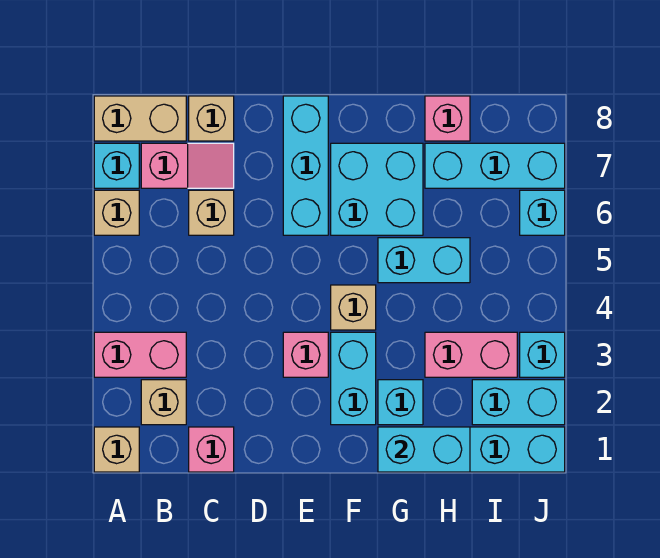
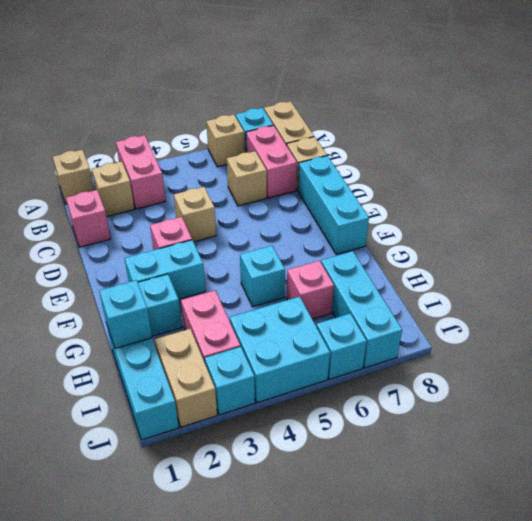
pink 1x2 slope [141,143,234,188] -> pink 1x2 brick [246,125,297,198]
cyan 1x3 brick [283,96,328,235] -> cyan 1x3 brick turned to [298,156,369,254]
tan 1x1 brick [331,285,376,330] -> tan 1x1 brick moved to [174,187,216,242]
cyan 2x2 brick [331,143,423,235] -> cyan 2x2 brick moved to [230,296,330,403]
cyan 1x2 brick [378,427,470,472] -> cyan 1x1 brick [99,280,152,349]
cyan 1x2 brick [378,238,470,283] -> cyan 1x1 brick [240,246,285,307]
pink 1x1 brick [425,96,470,141] -> pink 1x1 brick moved to [287,261,334,319]
cyan 1x2 brick [472,380,565,425] -> tan 1x2 brick [154,329,217,427]

